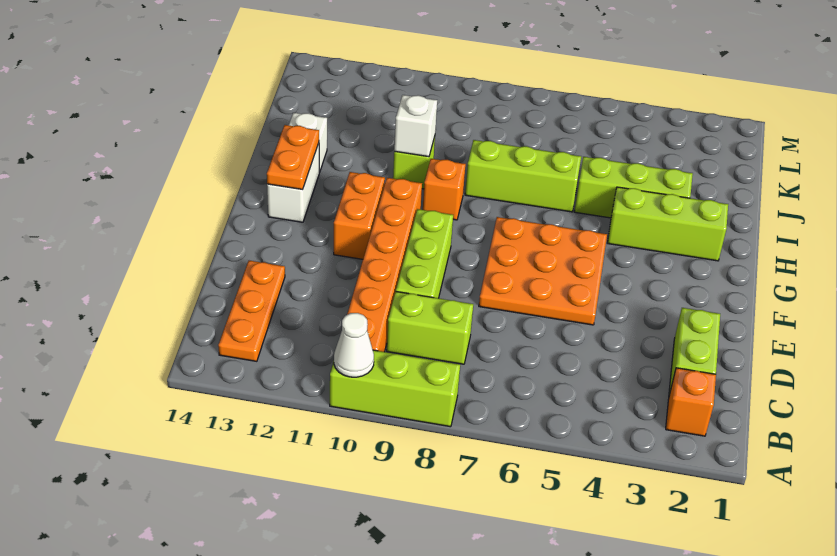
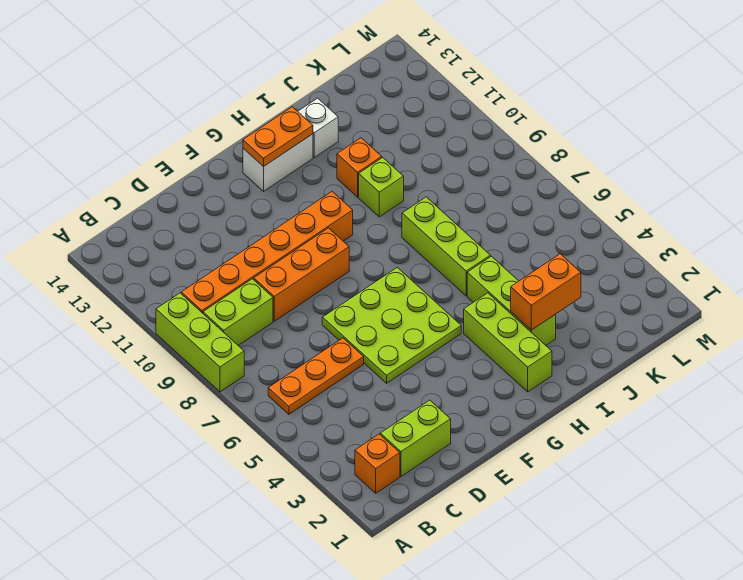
white 1x1 cone [334,313,374,377] -> none
orange 1x3 plate [218,261,285,361] -> orange 1x3 plate moved to [268,338,364,414]
lime 1x2 brick [387,291,473,364] -> lime 1x2 brick turned to [203,279,273,345]
lime 1x3 brick [396,209,453,298] -> orange 1x3 brick [254,228,349,321]
orange 3x3 plate [479,217,607,325] -> lime 3x3 plate [322,267,461,383]
orange 1x2 brick [334,172,385,259] -> orange 1x2 brick moved to [511,254,581,330]
orange 1x1 brick [423,159,466,220] -> orange 1x1 brick moved to [337,138,382,197]
white 1x1 brick [394,95,437,157] -> none

